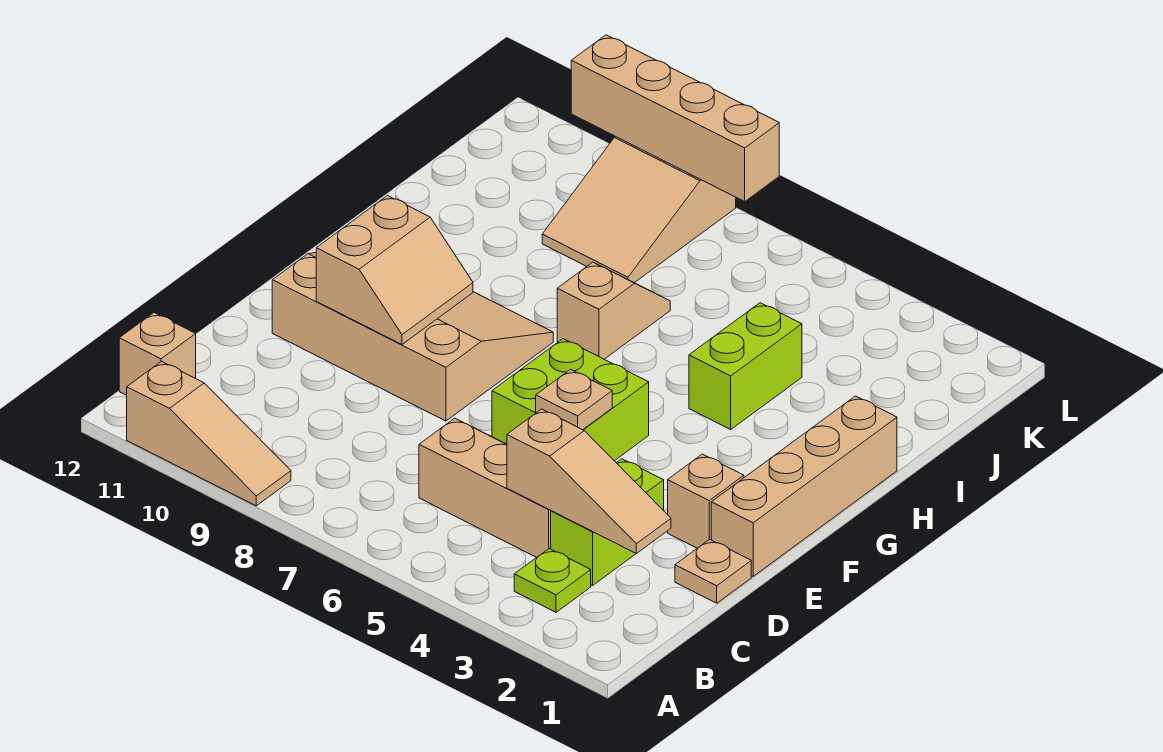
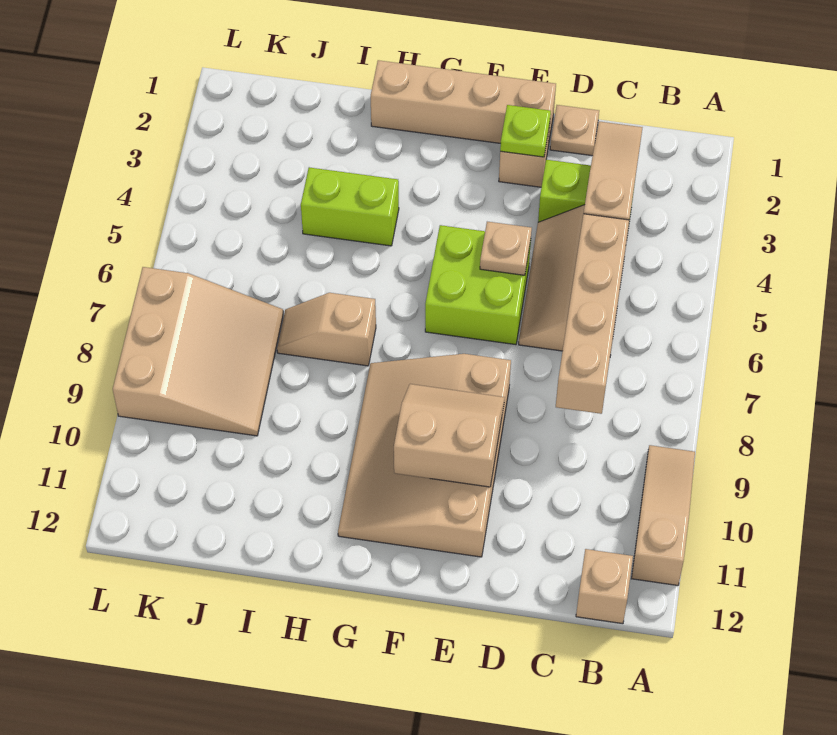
lime 1x1 plate [514,549,591,612] -> lime 1x1 plate moved to [500,105,551,157]
tan 2x3 slope [542,137,736,283] -> tan 3x3 slope [113,267,283,436]
tan 1x4 brick [571,35,779,201] -> tan 1x4 brick moved to [556,214,629,414]

